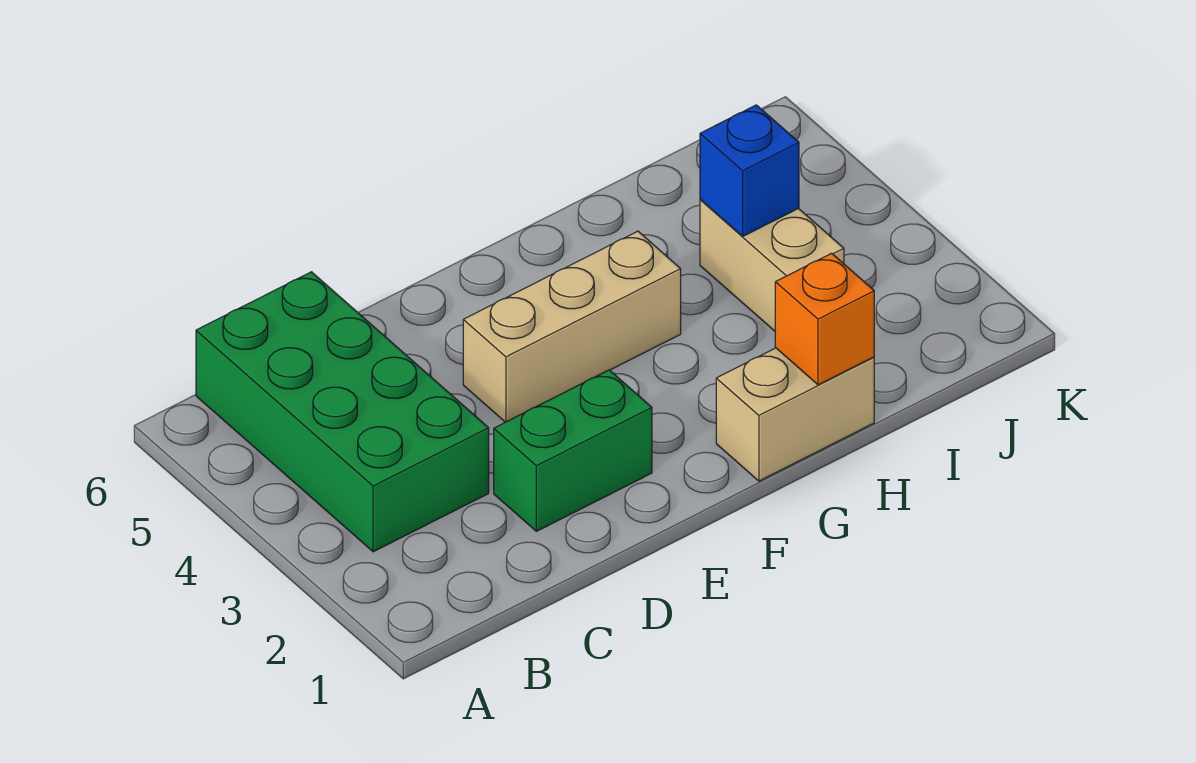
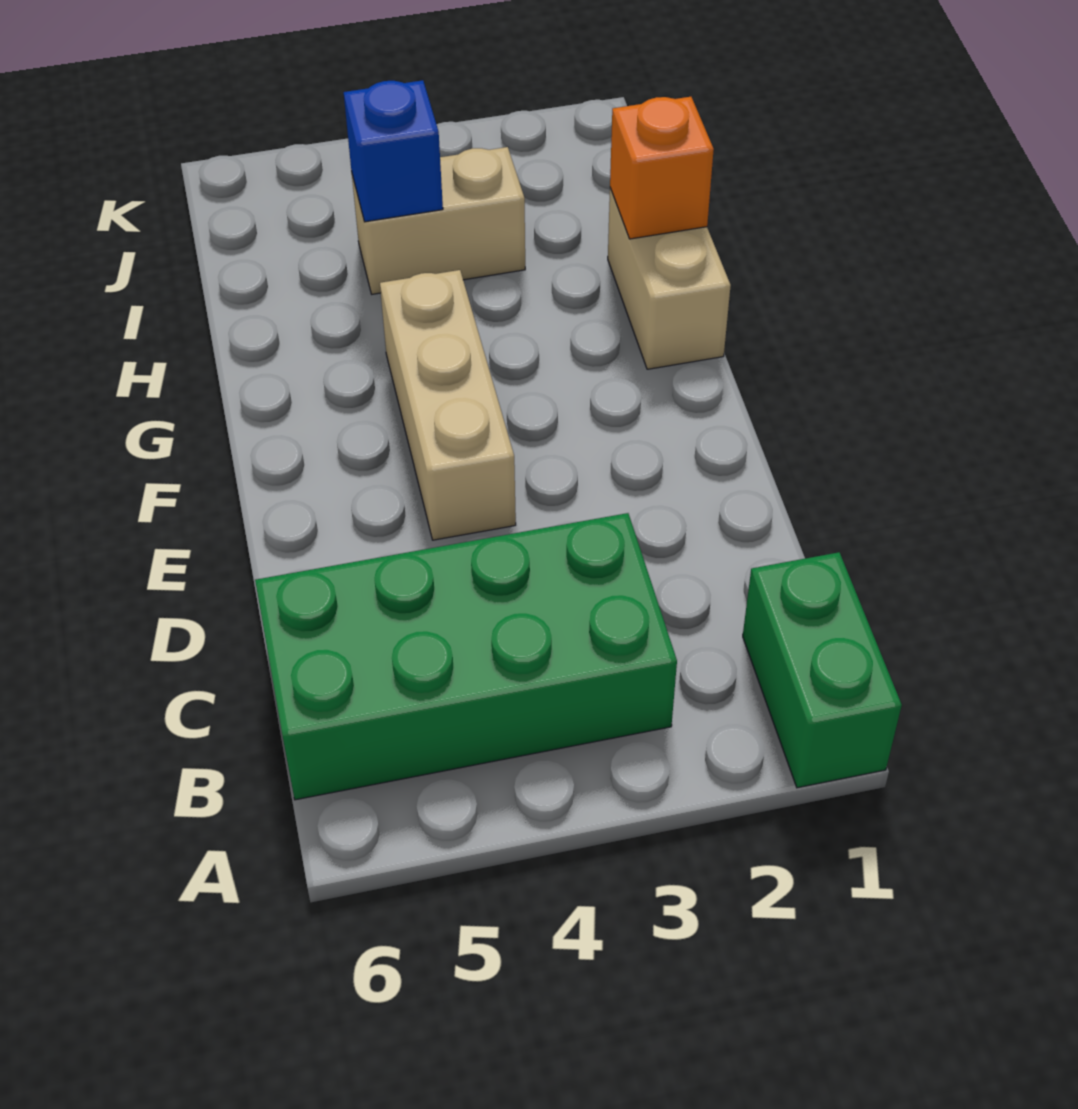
green 1x2 brick [494,370,652,531] -> green 1x2 brick moved to [743,552,902,788]

